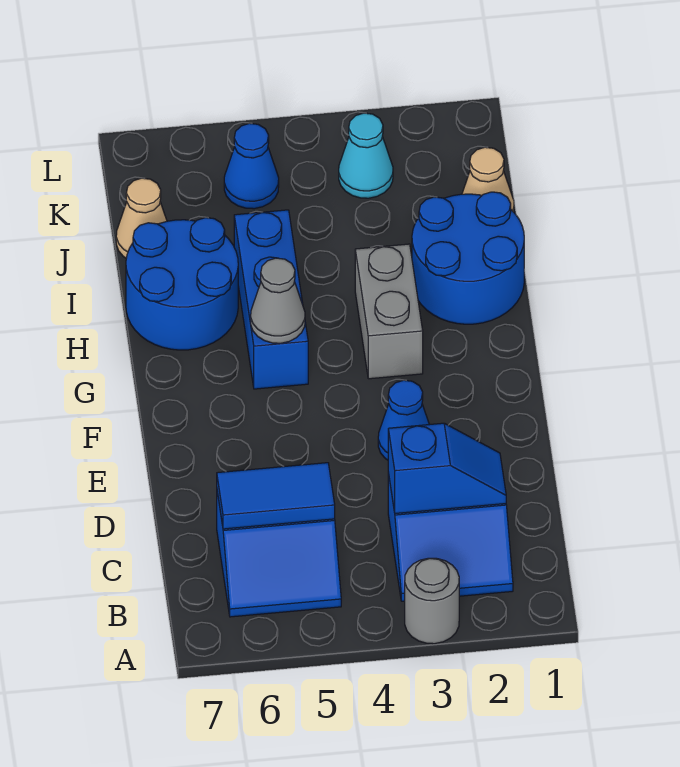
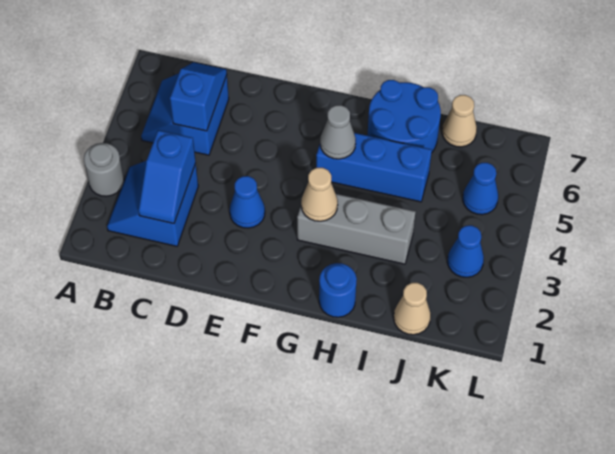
blue 1x2 tile [217,463,335,529] -> blue 1x2 slope [170,62,227,131]
grey 1x2 brick [355,244,423,379] -> grey 1x3 brick [297,194,416,264]
none -> tan 1x1 cone [301,168,338,221]
blue 2x2 round brick [412,192,524,324] -> blue 1x1 round brick [319,263,357,317]
cyan 1x1 cone [339,113,393,198] -> blue 1x1 cone [447,225,484,277]

